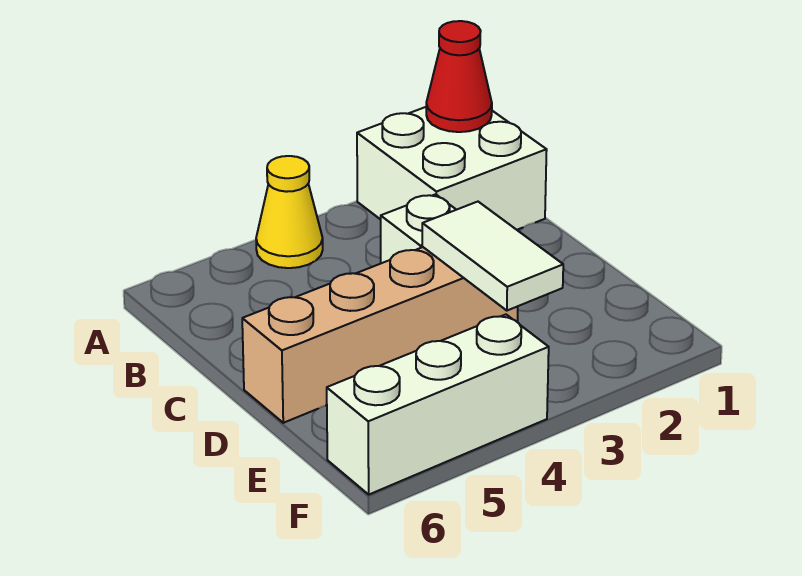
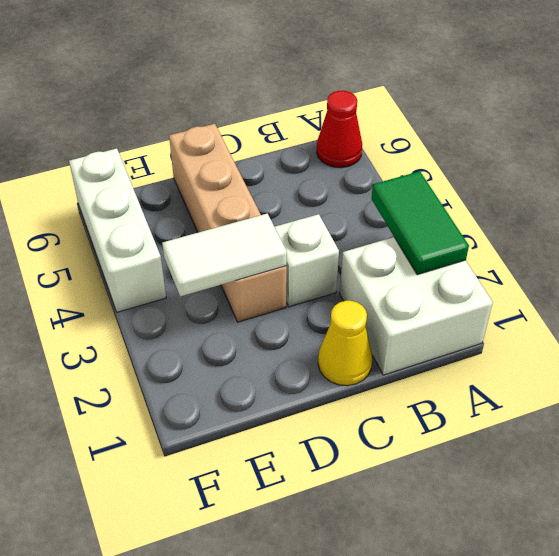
red 1x1 cone [426,21,492,132] -> red 1x1 cone moved to [317,91,362,168]
none -> green 1x2 tile [371,171,469,275]
yellow 1x1 cone [256,156,323,268] -> yellow 1x1 cone moved to [318,301,373,386]

